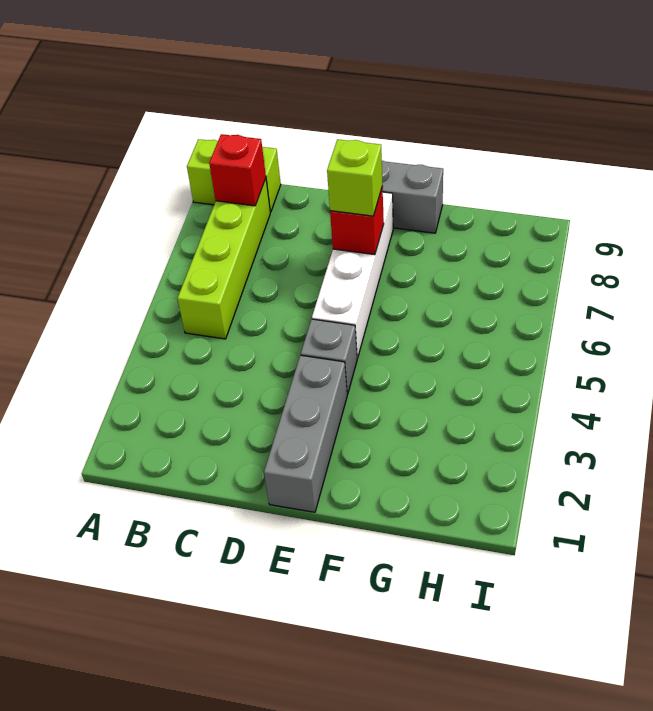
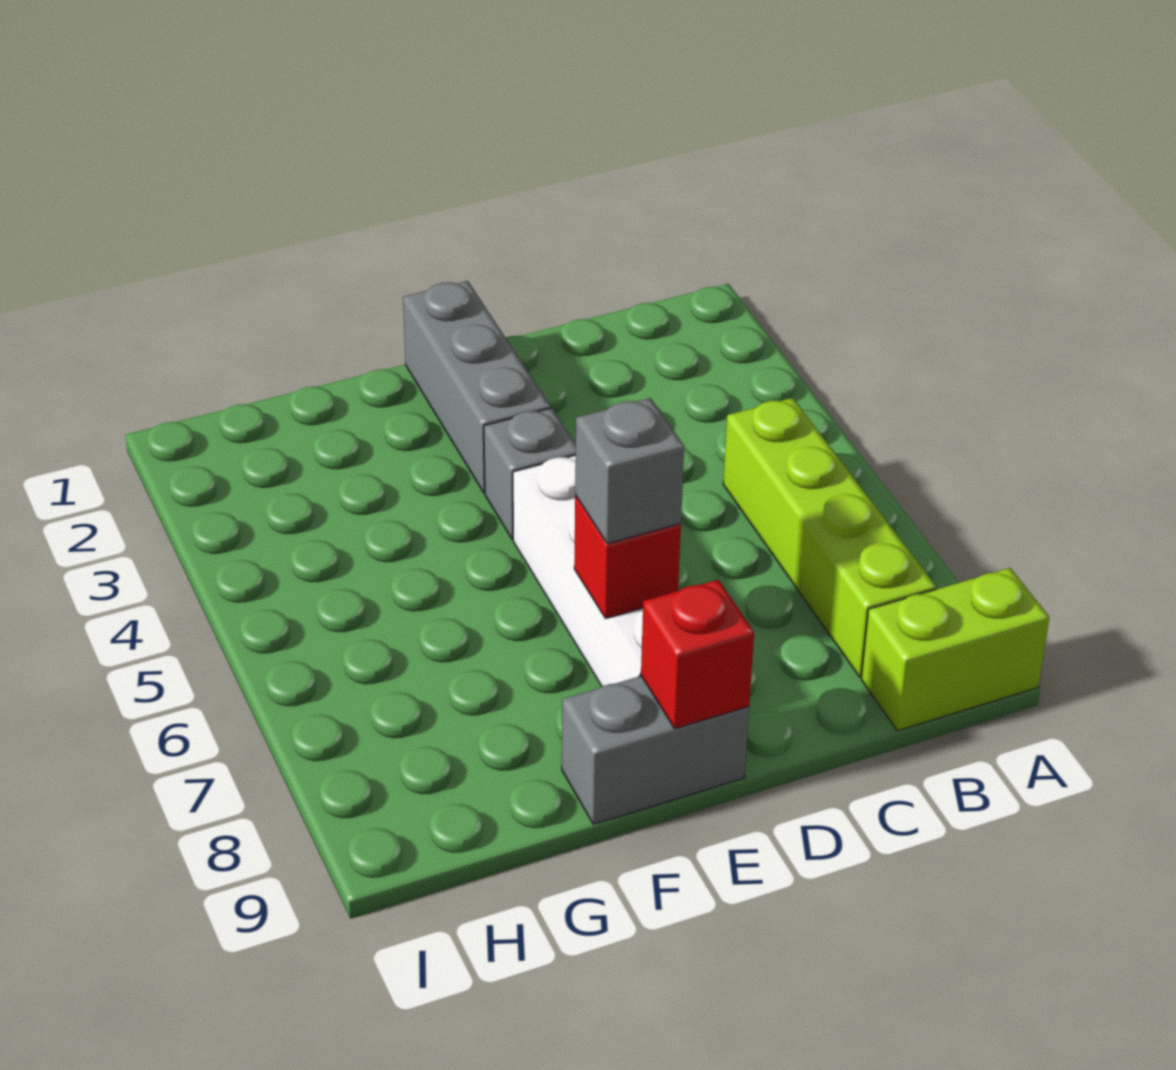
red 1x1 brick [209,134,266,206] -> red 1x1 brick moved to [641,580,754,729]
lime 1x1 brick [327,139,382,216] -> grey 1x1 brick [575,398,684,544]

